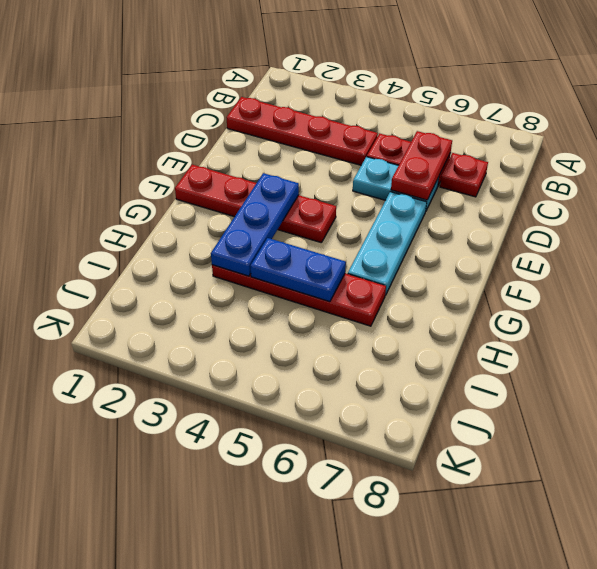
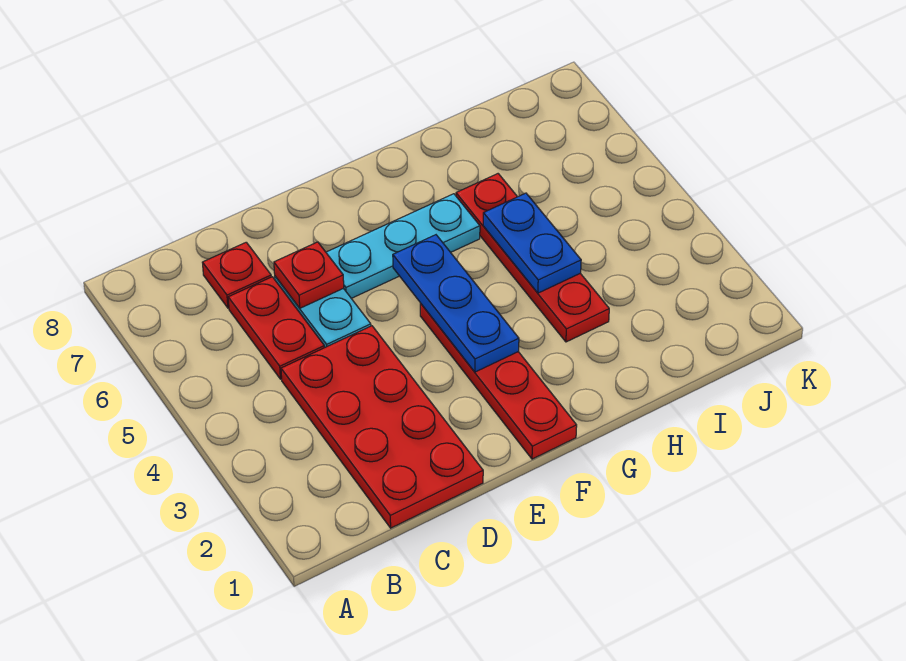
red 1x4 plate [226,97,378,165] -> red 2x4 plate [281,326,483,528]
red 1x2 plate [391,131,452,200] -> red 1x1 plate [274,242,344,308]
blue 1x3 plate [211,173,299,276] -> blue 1x3 plate turned to [393,235,519,372]

